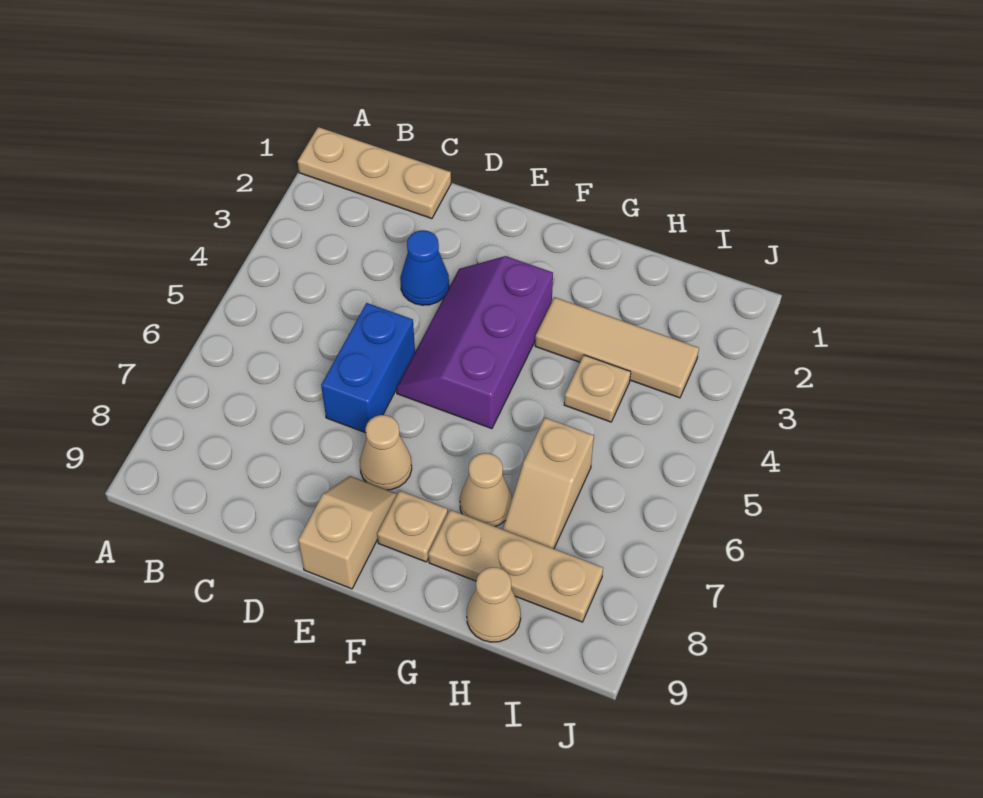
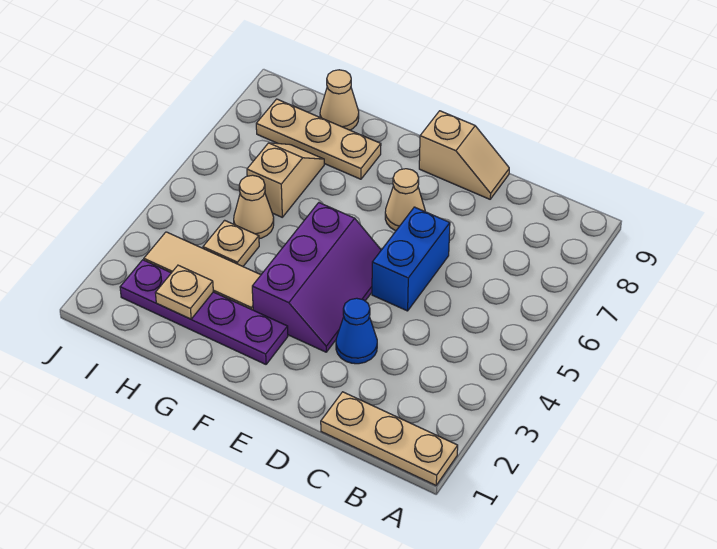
tan 1x2 slope [298,476,397,589] -> tan 1x2 slope turned to [419,111,509,199]
none -> purple 1x4 plate [120,260,288,364]
tan 1x1 plate [377,491,448,562] -> tan 1x1 plate moved to [156,265,213,319]
tan 1x1 cone [460,453,512,527] -> tan 1x1 cone moved to [234,175,274,239]

